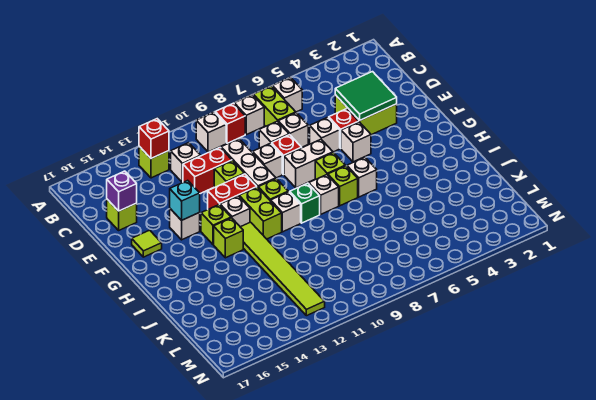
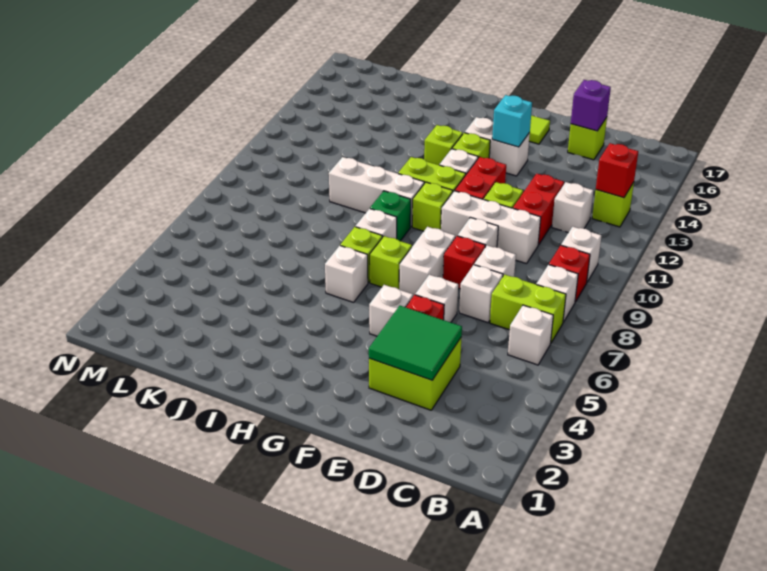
white 1x1 brick [170,209,200,240] -> white 1x2 brick [465,117,530,176]
white 1x1 brick [271,192,301,232] -> white 1x3 brick [329,157,424,227]
lime 1x6 tile [241,222,325,316] -> none

